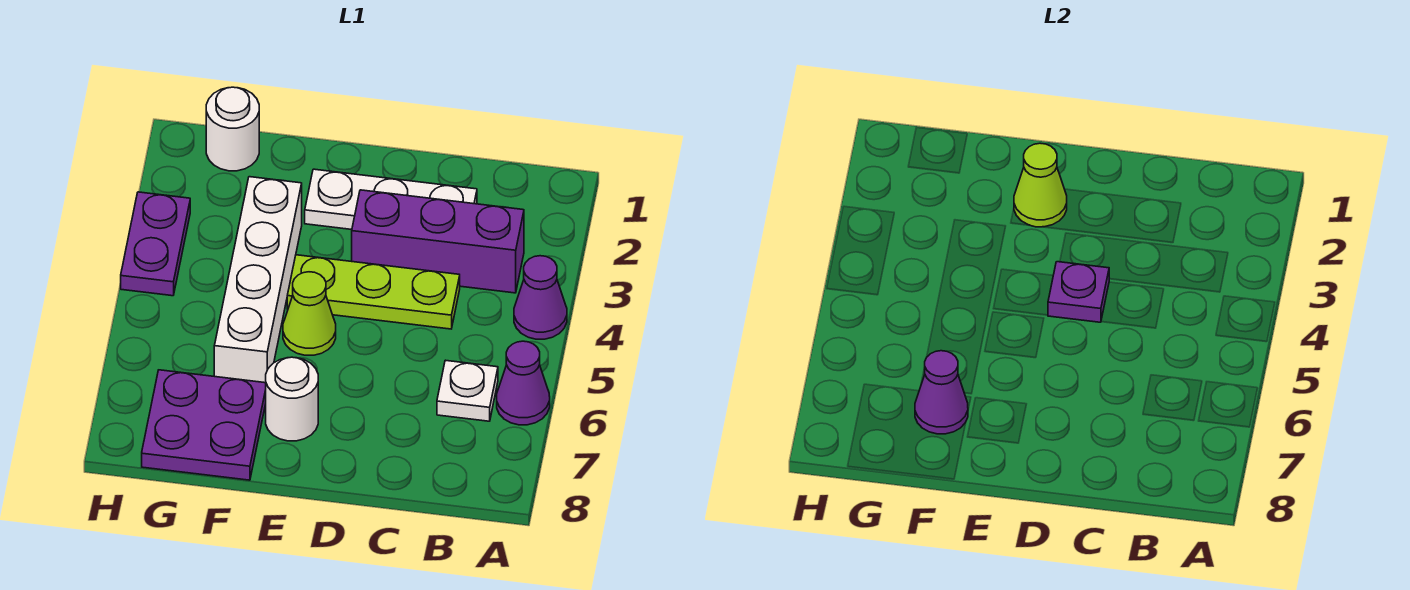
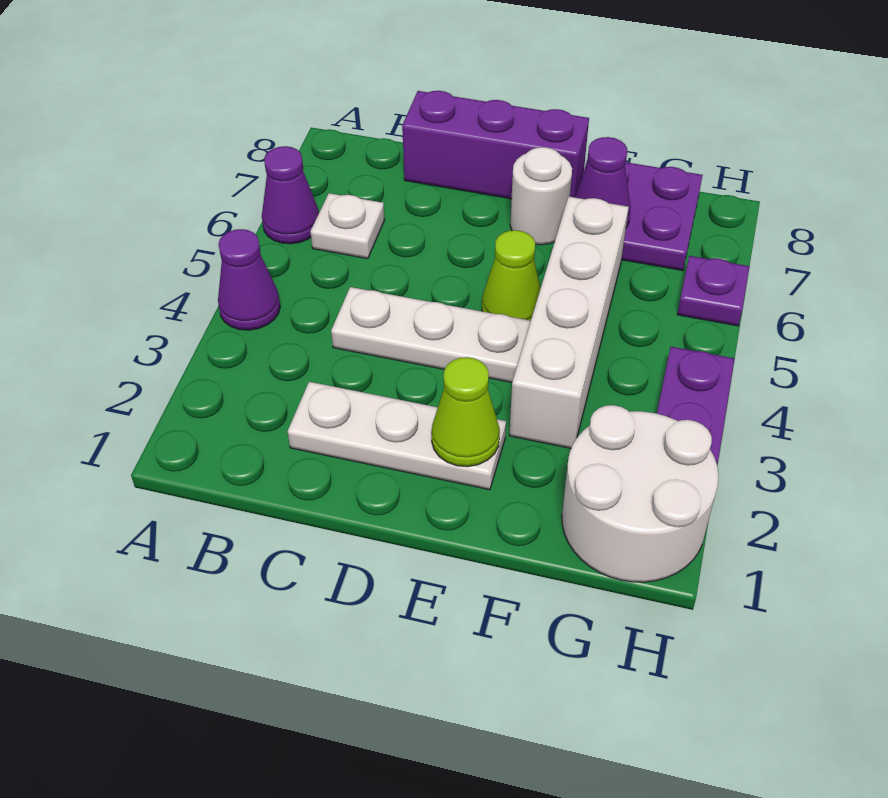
purple 1x3 brick [352,190,524,293] -> purple 1x3 brick moved to [402,91,589,199]
lime 1x3 plate [287,255,460,329] -> white 1x3 plate [331,287,531,382]
purple 1x1 plate [1048,262,1109,322] -> purple 1x1 plate moved to [677,256,750,326]
white 1x1 round brick [206,87,259,171] -> white 2x2 round brick [562,405,719,582]

